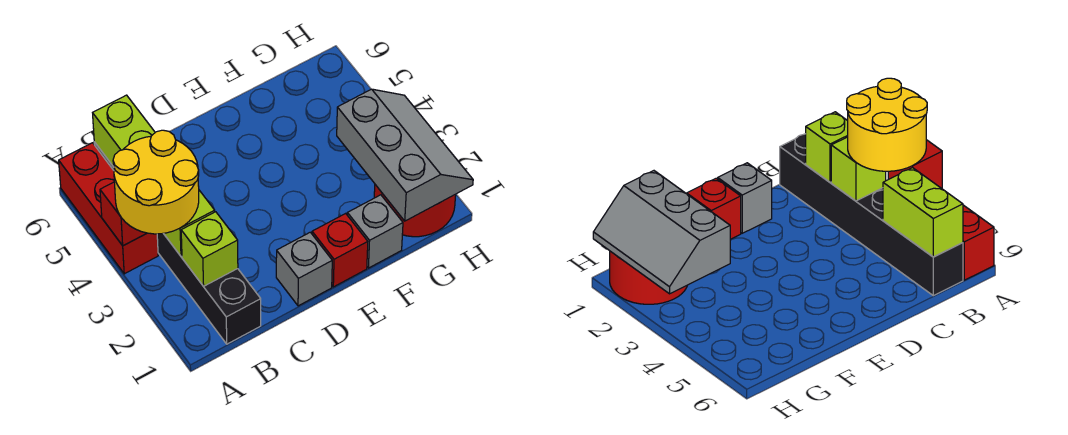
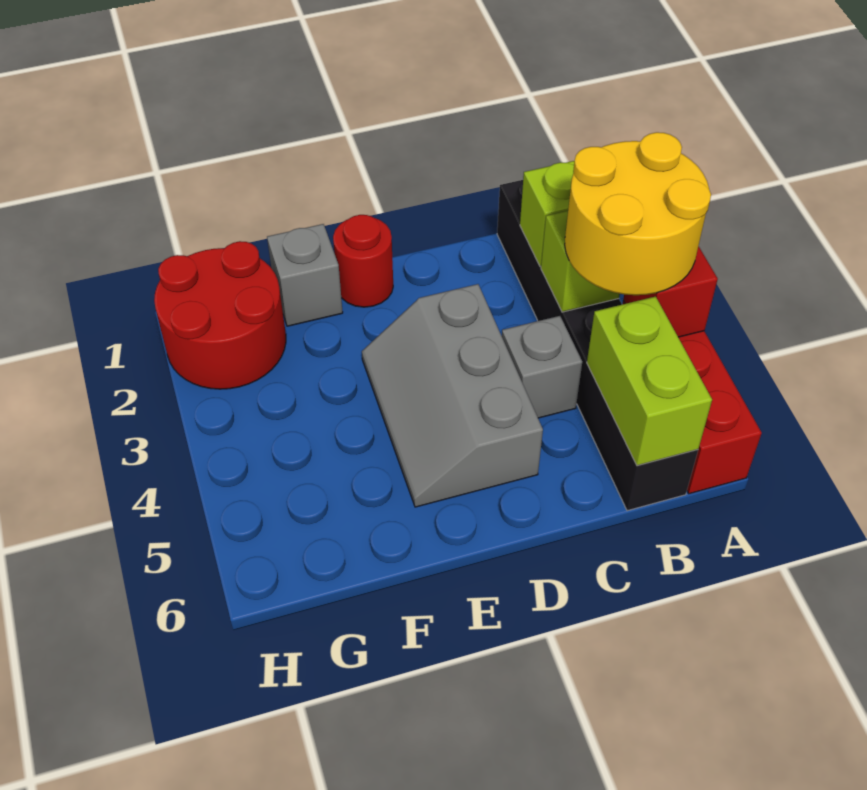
grey 1x1 brick [276,232,332,306] -> grey 1x1 brick moved to [502,316,582,418]
red 1x1 brick [312,213,368,287] -> red 1x1 round brick [333,215,393,307]
grey 2x3 slope [337,89,473,221] -> grey 2x3 slope moved to [362,284,543,507]

